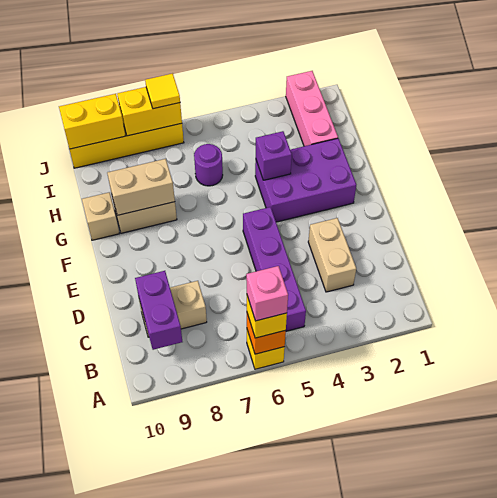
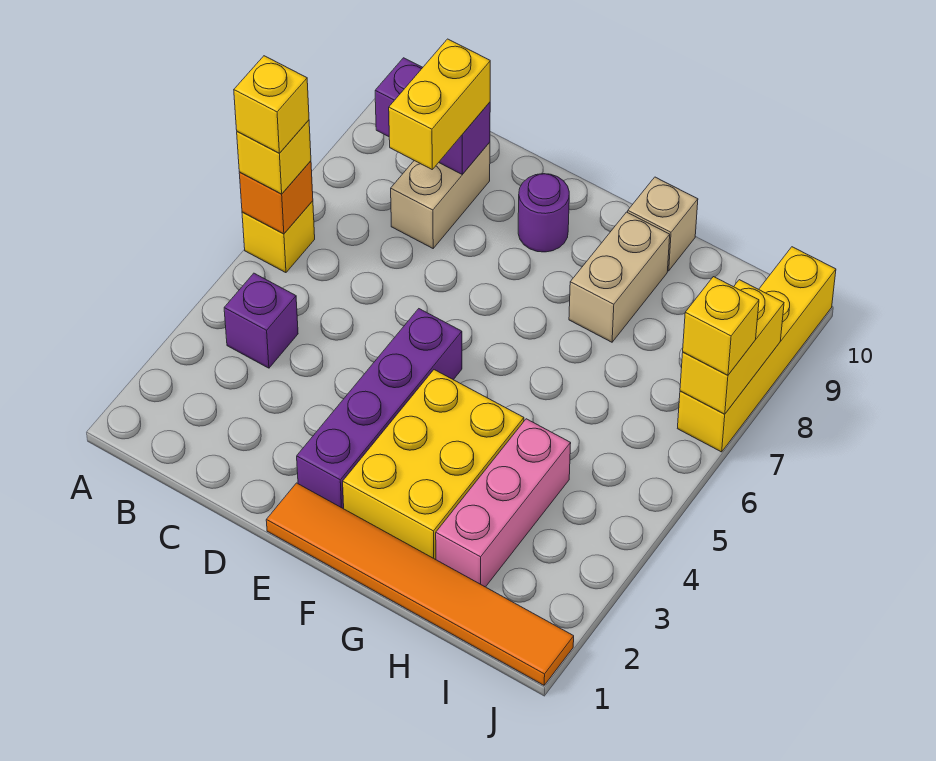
pink 1x1 brick [246,266,288,321] -> yellow 1x1 brick [234,56,309,153]
purple 1x4 brick [243,207,306,331] -> purple 1x4 brick turned to [297,309,462,509]
tan 1x2 brick [308,218,356,292] -> none
none -> orange 1x6 tile [266,483,574,685]
purple 2x3 brick [255,138,356,222] -> yellow 2x3 brick [343,370,524,560]
purple 1x1 brick [256,131,292,180] -> purple 1x1 brick moved to [224,273,298,368]
tan 1x2 brick [107,159,175,215] -> none
pink 1x3 brick [286,71,338,146] -> pink 1x3 brick turned to [436,419,571,587]
purple 1x1 round brick [194,144,223,186] -> purple 1x1 round brick moved to [518,174,569,252]
yellow 1x1 tile [145,74,180,109] -> yellow 1x1 brick [683,277,759,375]
yellow 1x2 brick [59,94,125,149] -> yellow 1x2 brick moved to [389,39,490,169]

